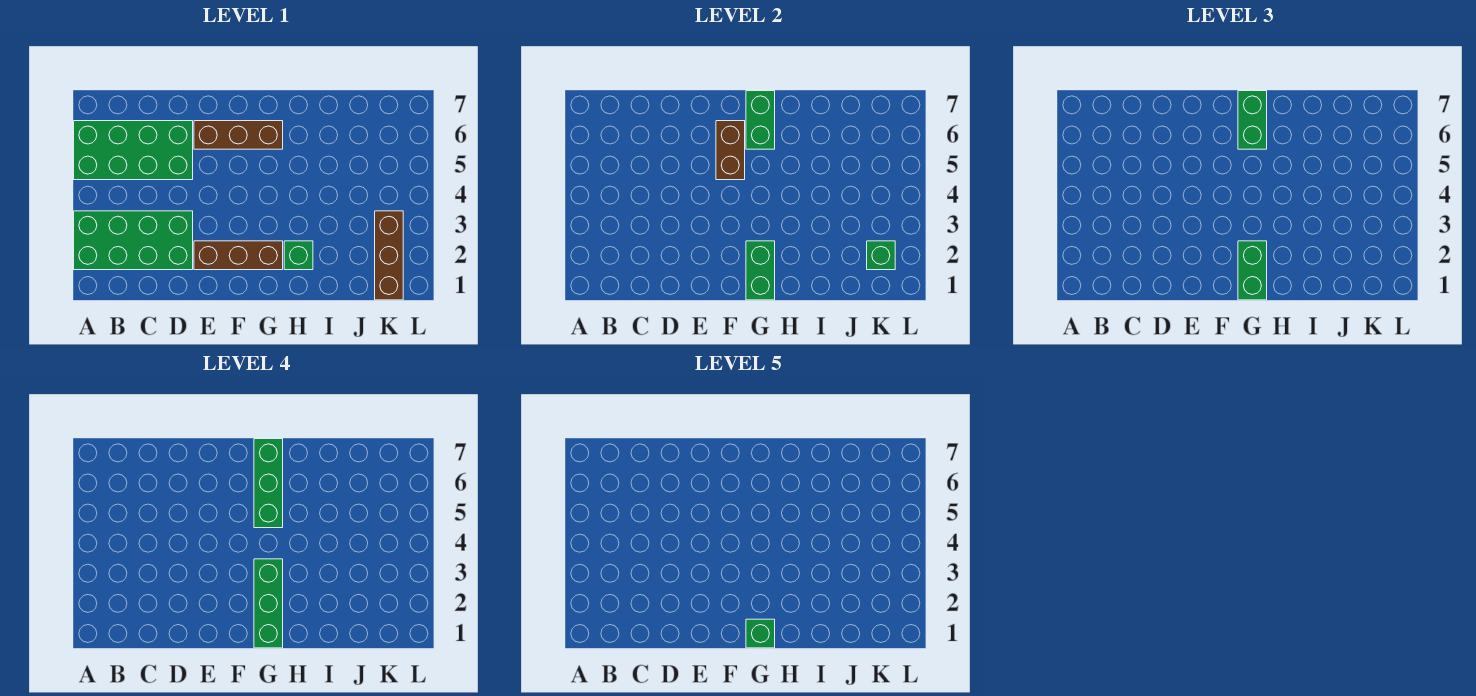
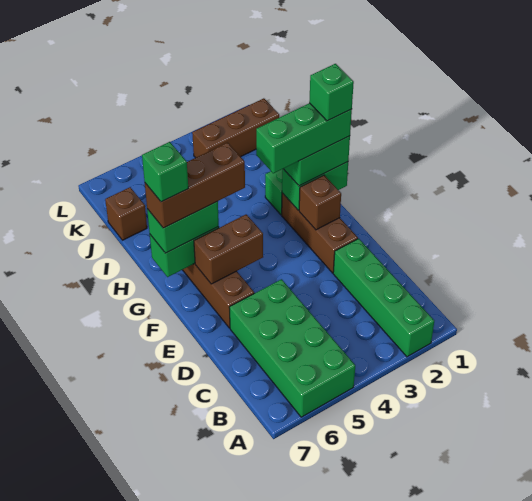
green 2x4 brick [74,211,193,270] -> green 1x4 brick [333,239,434,357]
none -> brown 1x1 brick [299,175,341,230]
green 1x3 brick [254,439,283,528] -> brown 1x3 brick [145,143,245,228]
none -> brown 1x1 brick [105,187,147,240]
green 1x1 brick [867,241,895,270] -> green 1x1 brick moved to [142,142,188,202]

